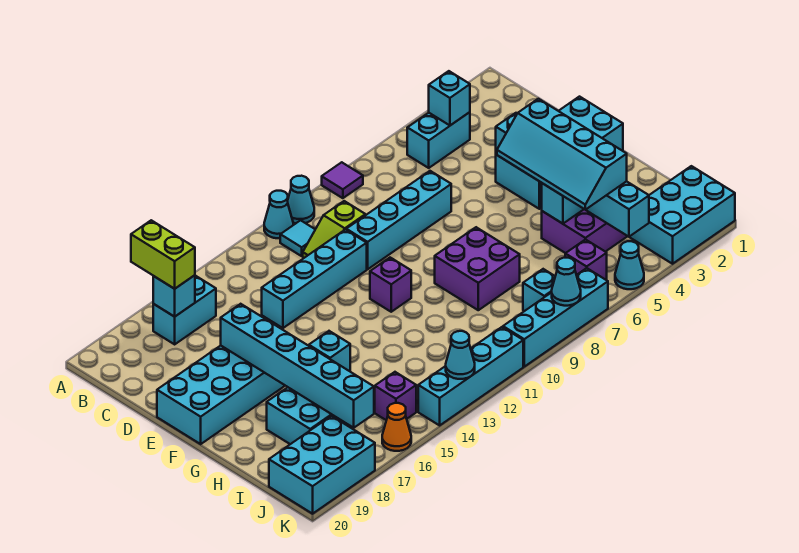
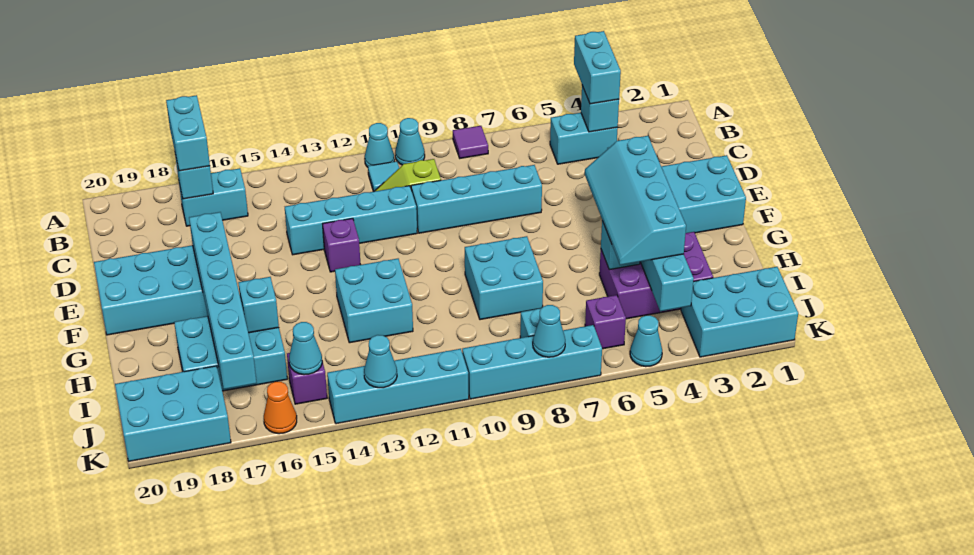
none -> cyan 1x2 brick [574,31,621,104]
lime 1x2 brick [131,220,195,289] -> cyan 1x2 brick [166,95,210,171]
purple 1x1 brick [370,258,411,312] -> purple 1x1 brick moved to [323,218,361,272]
purple 2x2 brick [435,227,520,310] -> cyan 2x2 brick [465,236,543,320]
none -> cyan 2x2 brick [335,259,413,343]
none -> cyan 1x1 cone [289,322,322,375]

